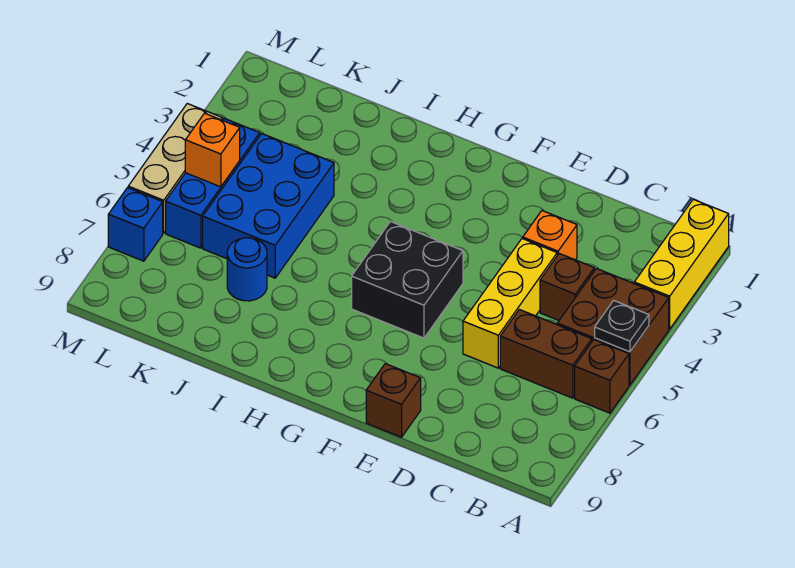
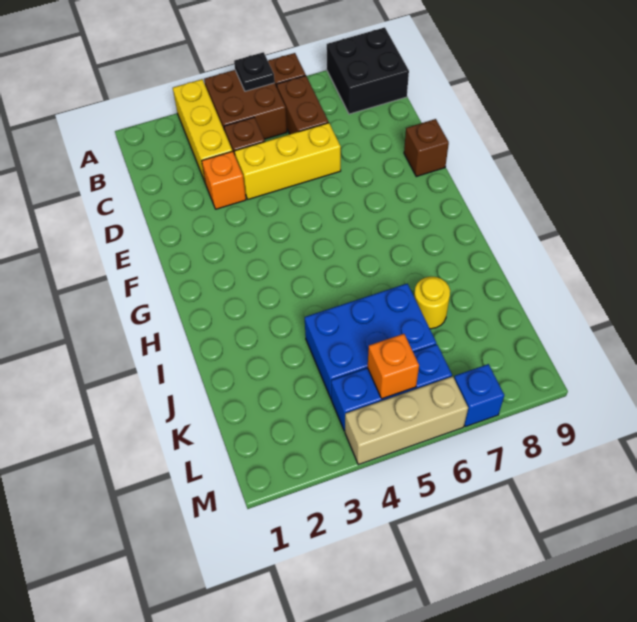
yellow 1x3 brick [634,199,729,329] -> yellow 1x3 brick turned to [173,79,232,184]
black 2x2 brick [352,222,463,338] -> black 2x2 brick moved to [327,27,409,114]
blue 1x1 round brick [227,238,267,301] -> yellow 1x1 round brick [414,277,450,329]

